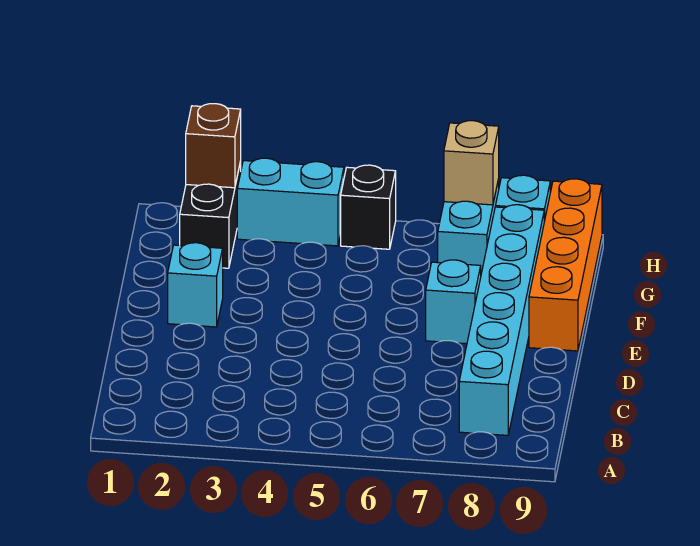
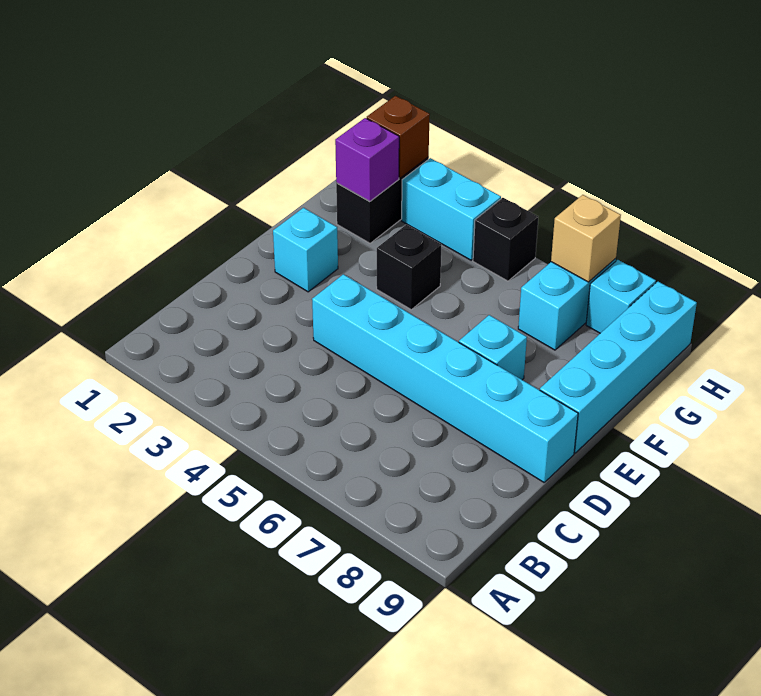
cyan 1x6 brick [459,205,544,435] -> cyan 1x6 brick turned to [312,274,578,482]
orange 1x4 brick [529,179,602,351] -> cyan 1x4 brick [540,282,697,453]
none -> black 1x1 brick [377,225,441,310]
none -> purple 1x1 brick [335,118,399,202]

